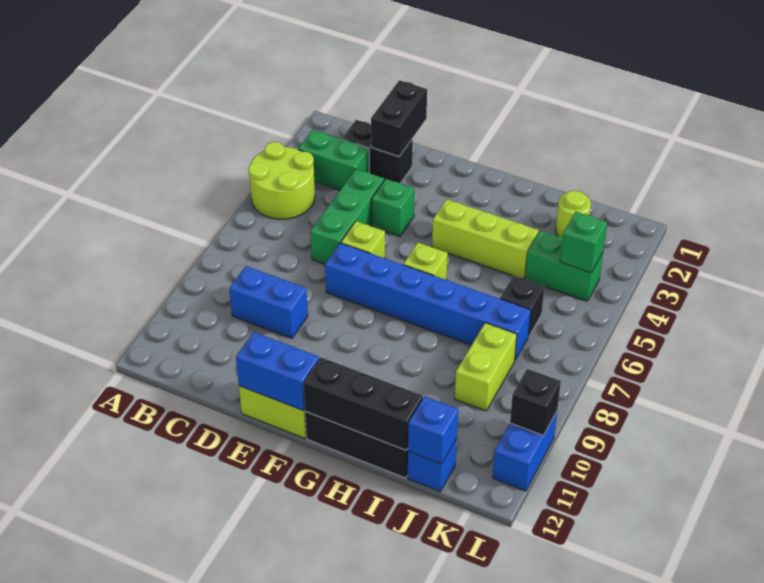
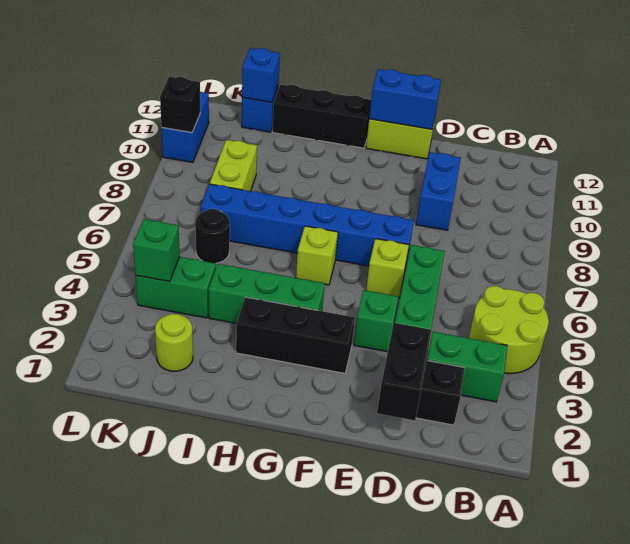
blue 1x2 brick [229,266,308,338] -> blue 1x2 brick turned to [416,152,461,230]
lime 1x3 brick [432,199,539,279] -> green 1x3 brick [208,264,325,323]
black 1x3 brick [304,357,423,450] -> black 1x3 brick moved to [236,297,355,373]
black 1x1 brick [500,276,545,337] -> black 1x1 round brick [195,209,230,263]

